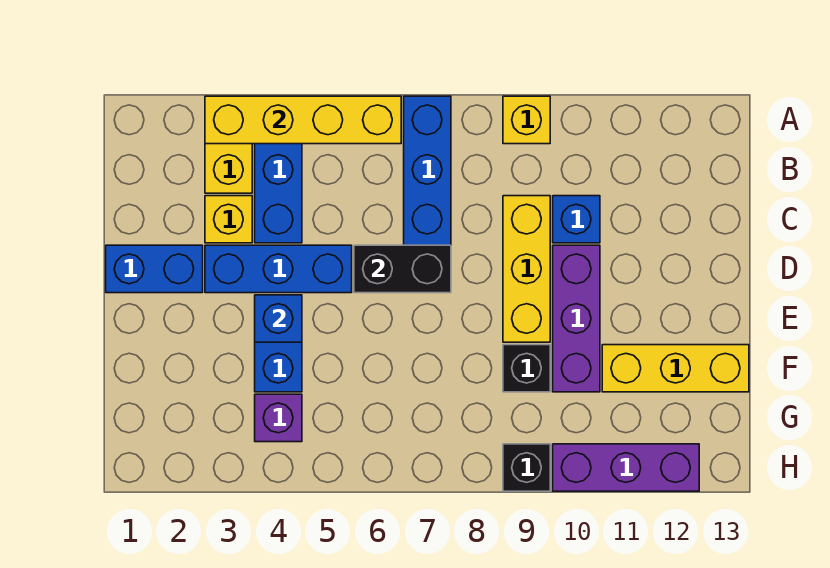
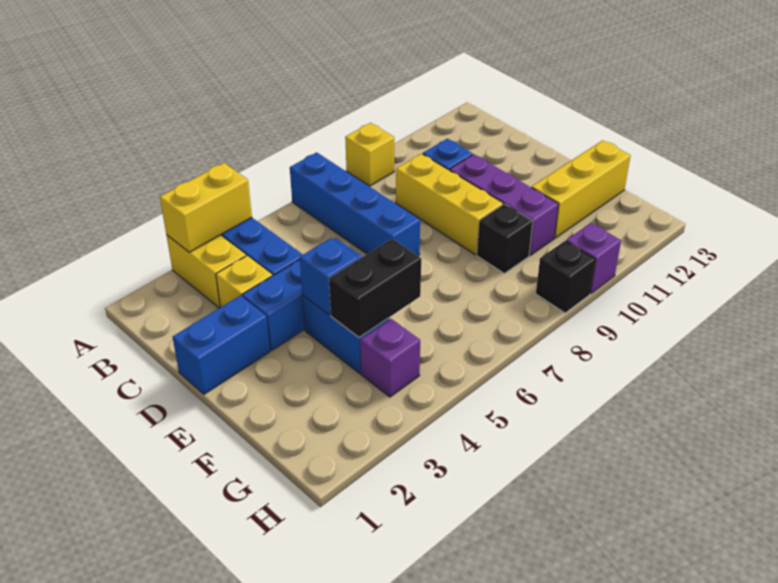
yellow 1x4 brick [205,96,401,144] -> yellow 1x2 brick [160,163,252,252]
black 1x2 brick [354,245,451,293] -> black 1x2 brick moved to [329,239,421,338]
purple 1x3 brick [553,444,699,491] -> purple 1x1 brick [566,223,621,294]

